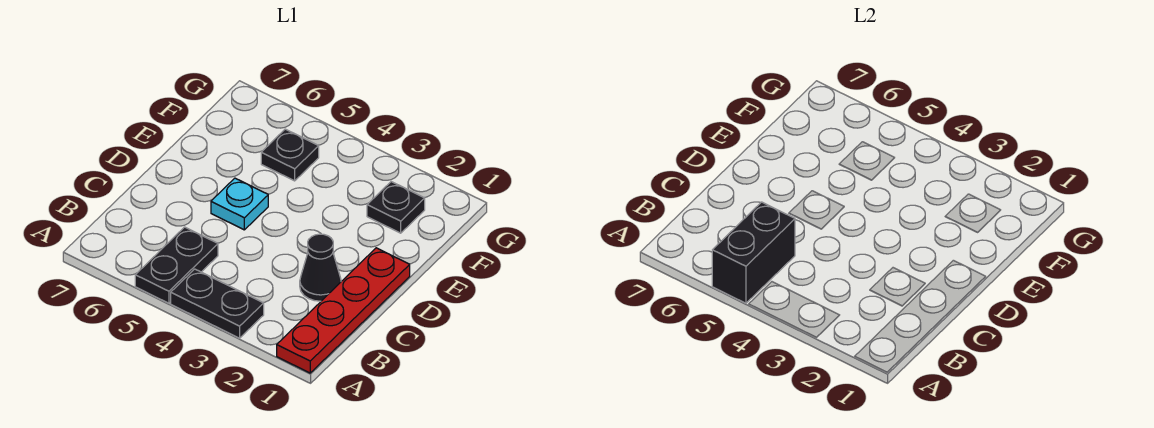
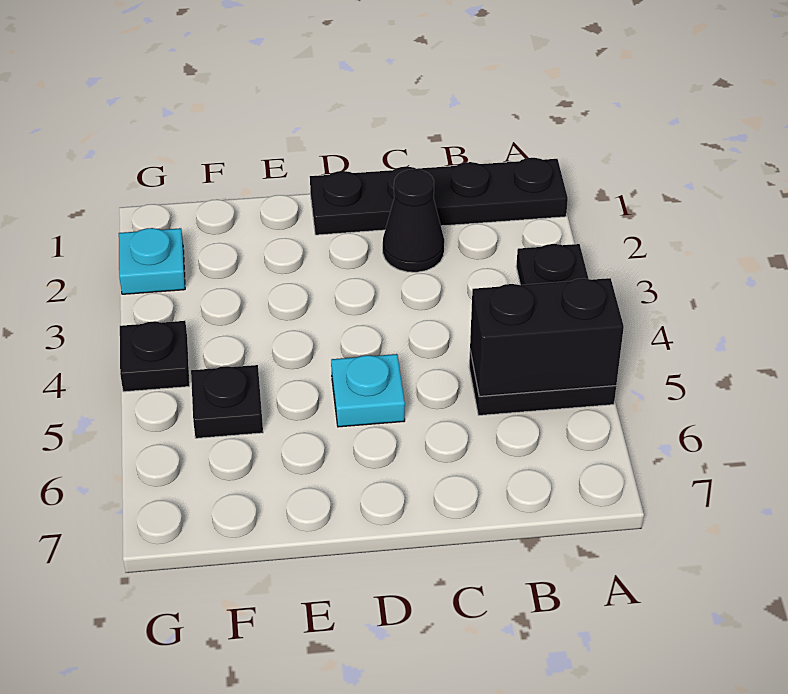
red 1x4 plate [277,248,410,373] -> black 1x4 plate [310,158,568,235]
black 1x1 plate [367,182,425,233] -> black 1x1 plate moved to [120,321,190,392]
none -> cyan 1x1 plate [119,228,185,294]

